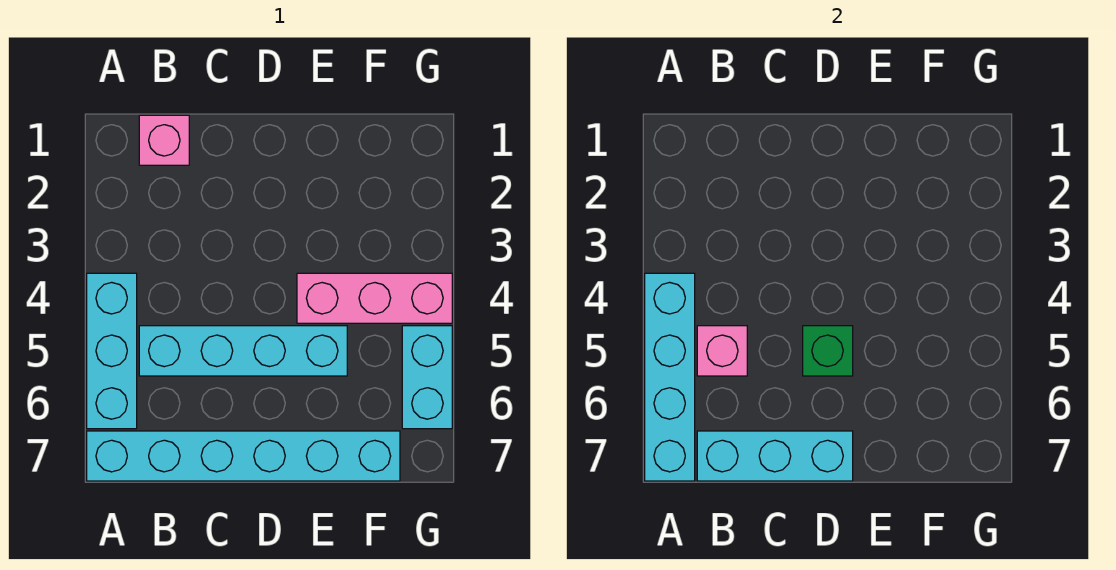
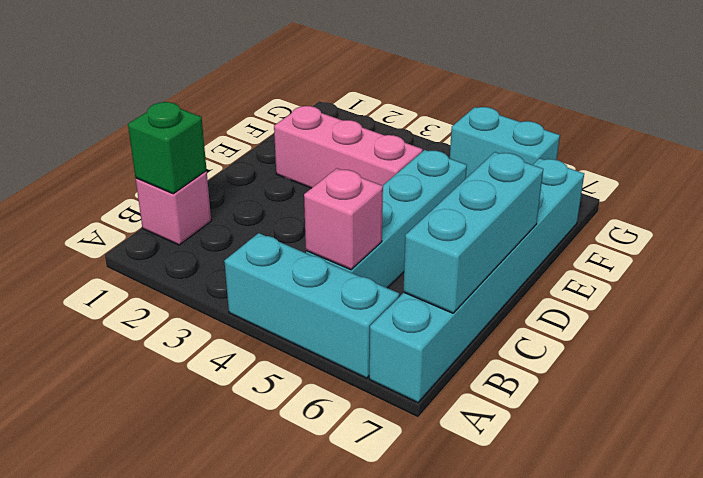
cyan 1x4 brick [645,273,695,481] -> none
green 1x1 brick [803,326,853,376] -> green 1x1 brick moved to [128,102,207,194]
pink 1x3 brick [297,273,452,323] -> pink 1x3 brick turned to [274,106,423,188]

